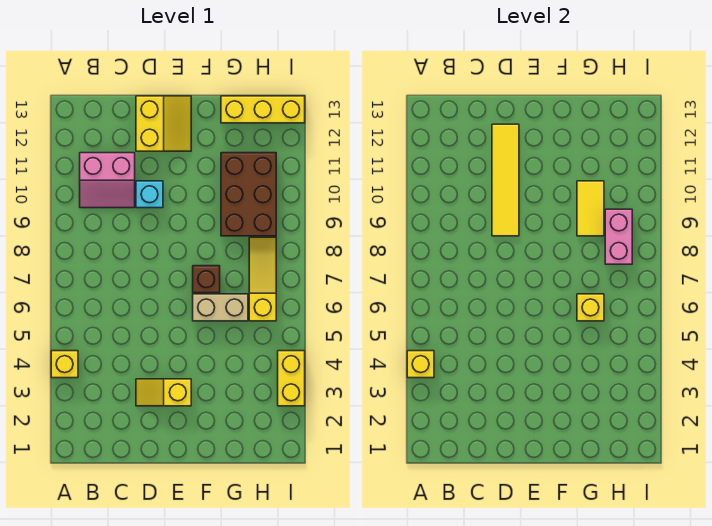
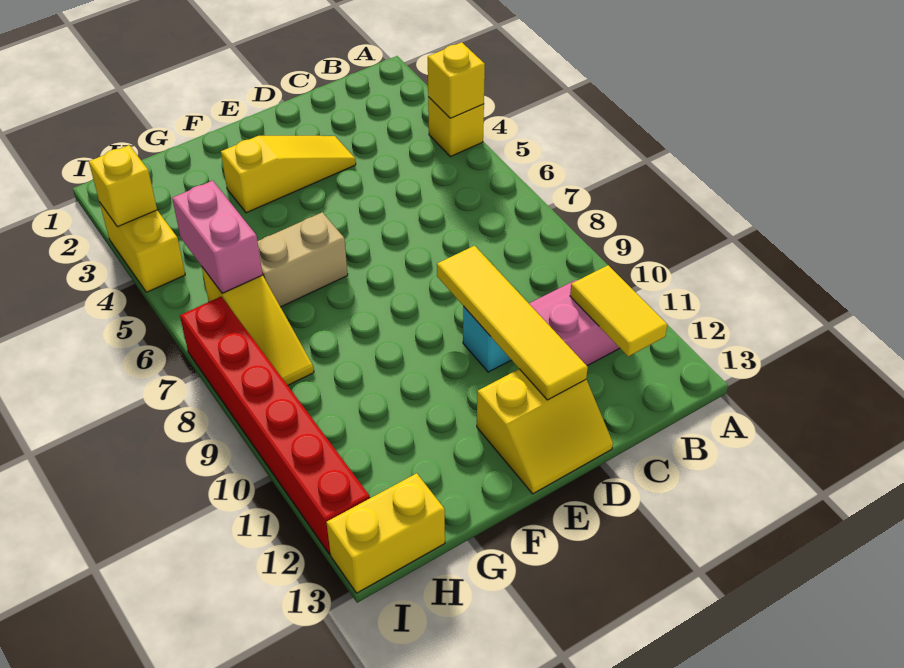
yellow 1x2 slope [136,379,191,406] -> yellow 1x3 slope [221,136,356,213]
yellow 2x2 slope [136,96,191,151] -> yellow 2x2 slope turned to [477,369,613,494]
brown 1x1 brick [193,266,220,293] -> none
yellow 1x1 brick [577,294,604,321] -> yellow 1x1 brick moved to [89,145,157,227]
brown 2x3 brick [221,153,276,236] -> none
yellow 1x2 tile [577,181,604,236] -> yellow 1x2 tile moved to [570,265,668,356]
yellow 1x3 brick [221,96,305,123] -> yellow 1x2 brick [326,473,445,593]
pink 1x2 brick [605,209,632,264] -> pink 1x2 brick moved to [172,181,263,293]
none -> red 1x6 brick [180,297,370,554]

